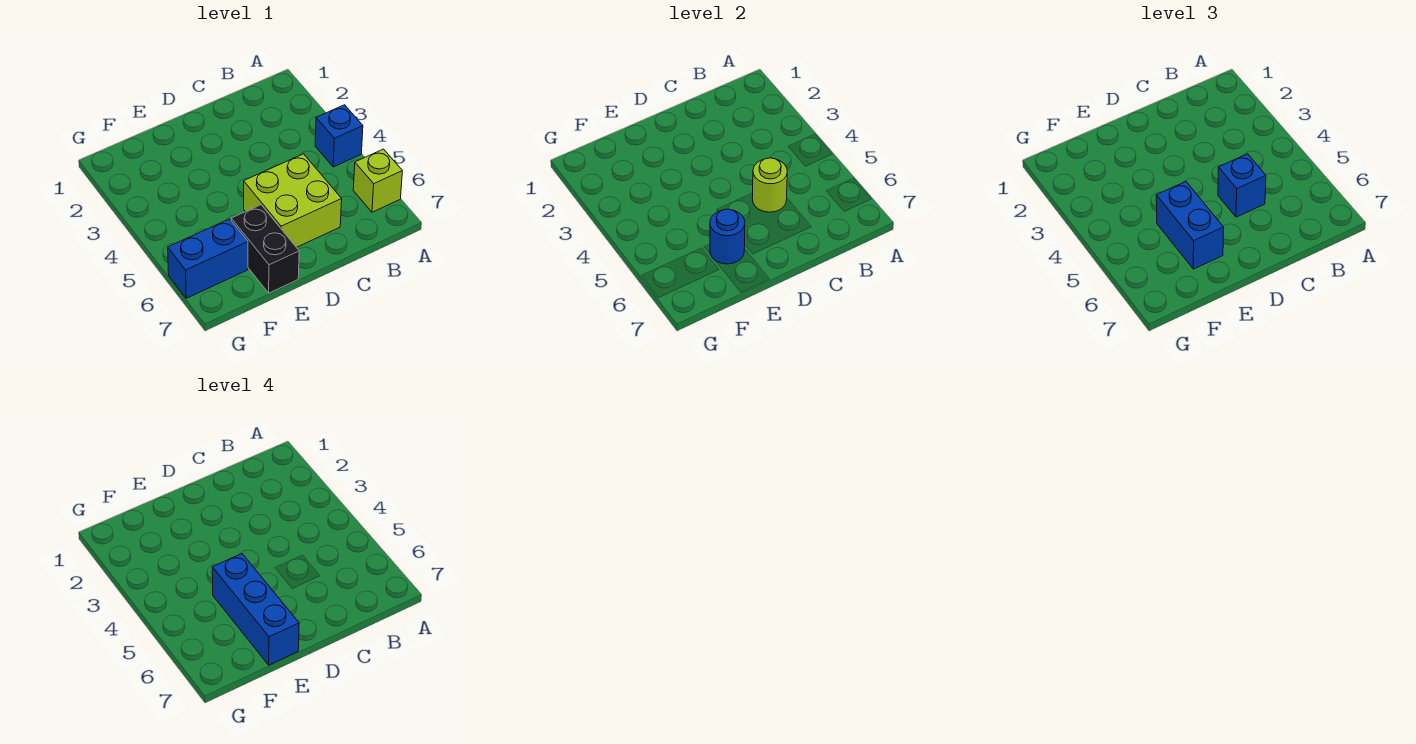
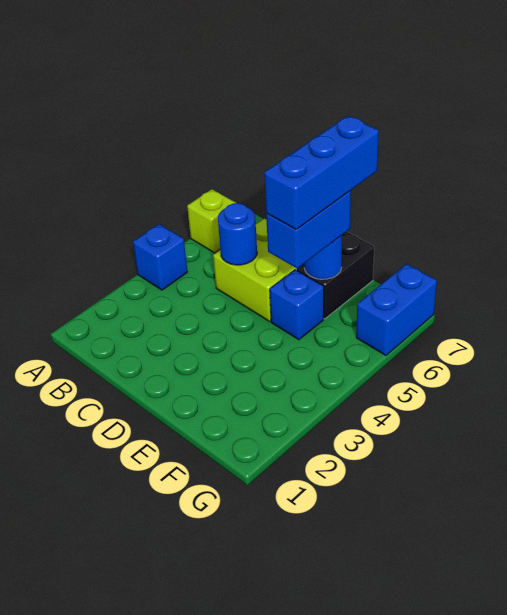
lime 1x1 round brick [752,158,787,212] -> blue 1x1 round brick [218,203,257,265]
blue 1x1 brick [1218,154,1266,217] -> blue 1x1 brick moved to [270,270,324,340]
blue 1x2 brick [168,219,248,298] -> blue 1x2 brick turned to [356,264,437,355]

